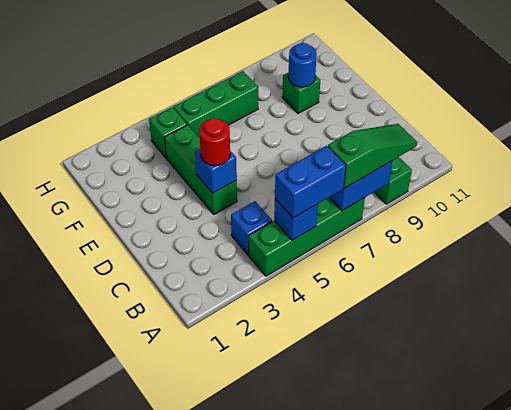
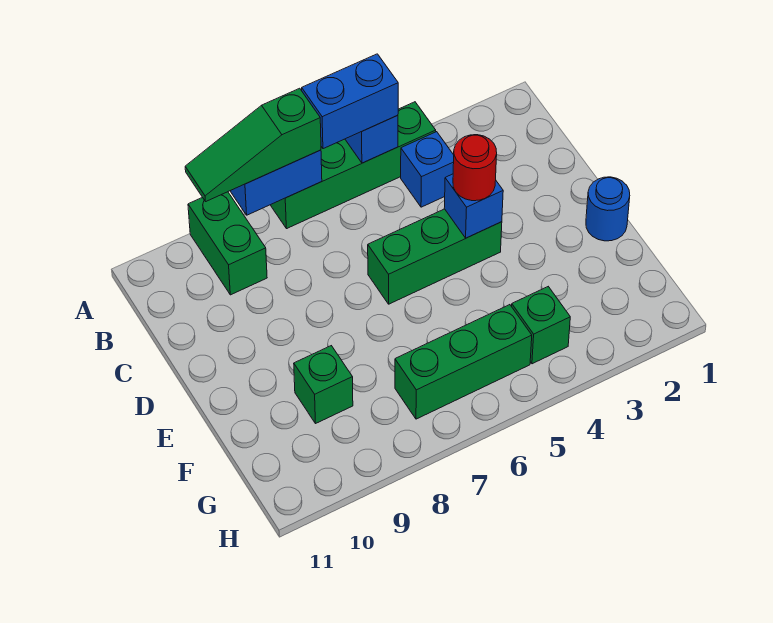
green 1x3 brick [164,125,237,214] -> green 1x3 brick turned to [368,209,502,304]
blue 1x1 round brick [288,43,317,87] -> blue 1x1 round brick moved to [586,177,630,241]

